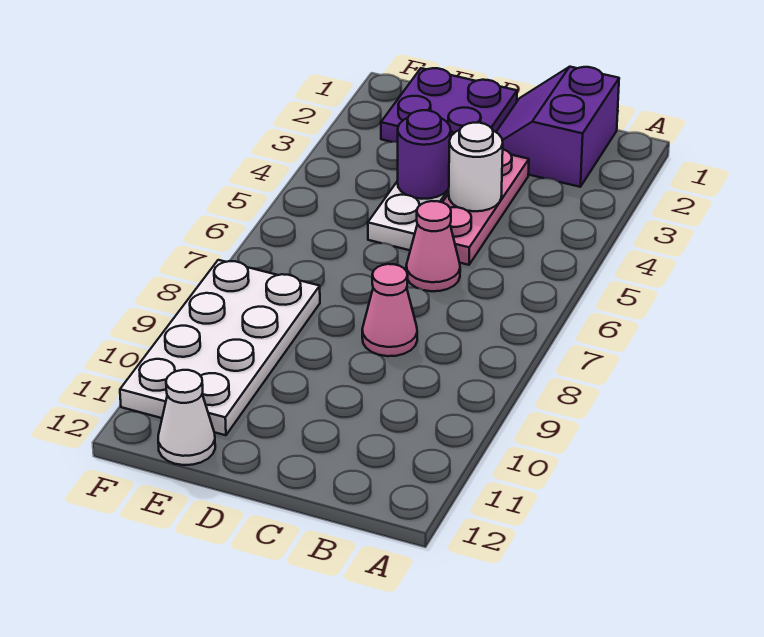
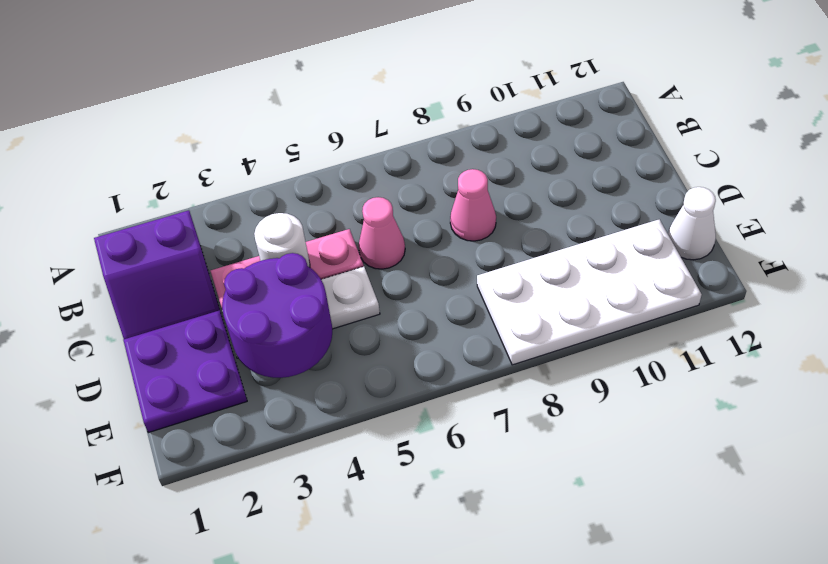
purple 1x1 round brick [397,110,451,199] -> purple 2x2 round brick [222,253,332,378]

